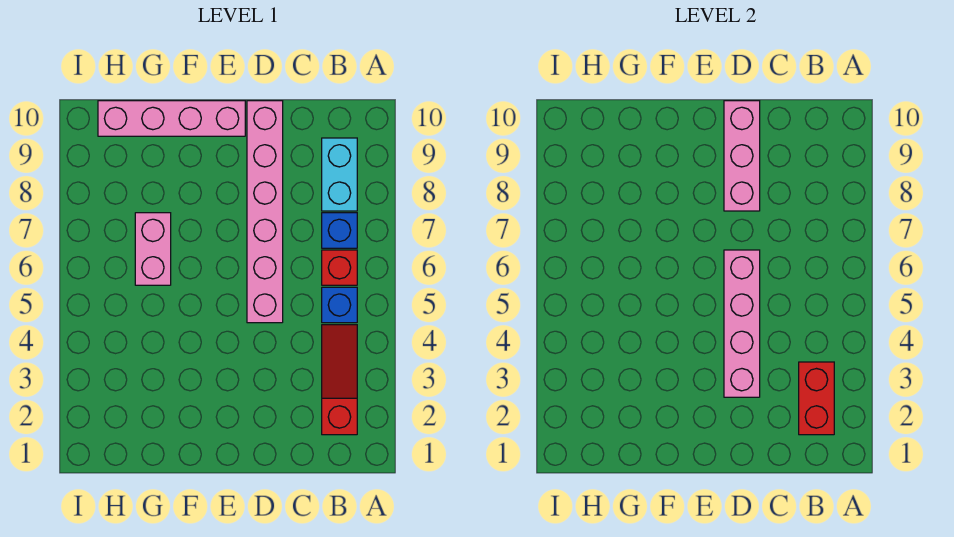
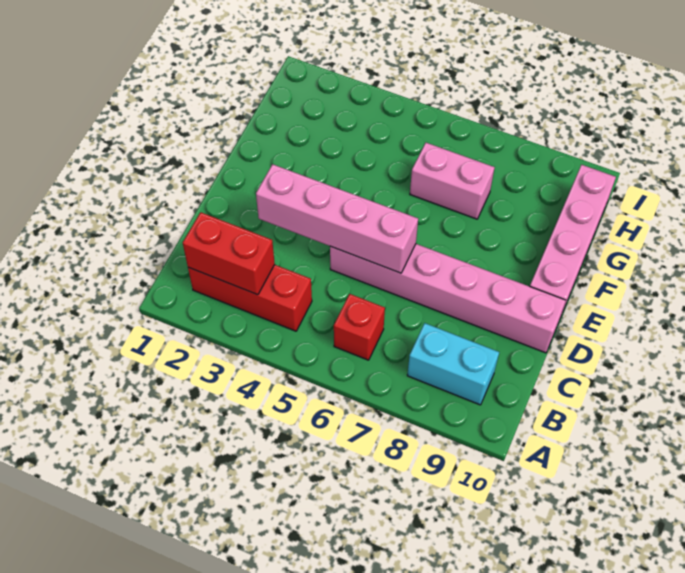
red 1x3 slope [322,325,357,435] -> red 1x3 brick [188,265,312,331]
blue 1x1 brick [322,287,357,323] -> none
blue 1x1 brick [322,213,357,248] -> none
pink 1x3 brick [724,101,760,211] -> none

